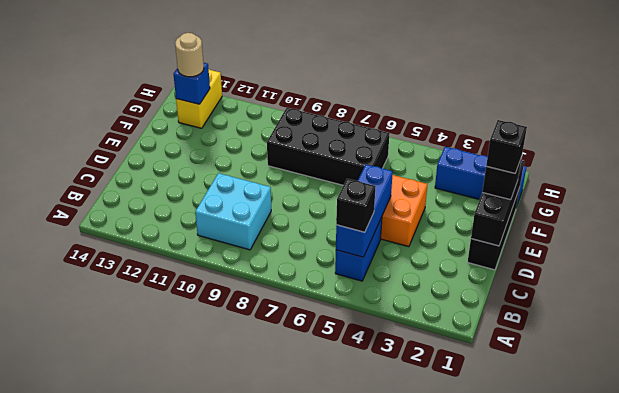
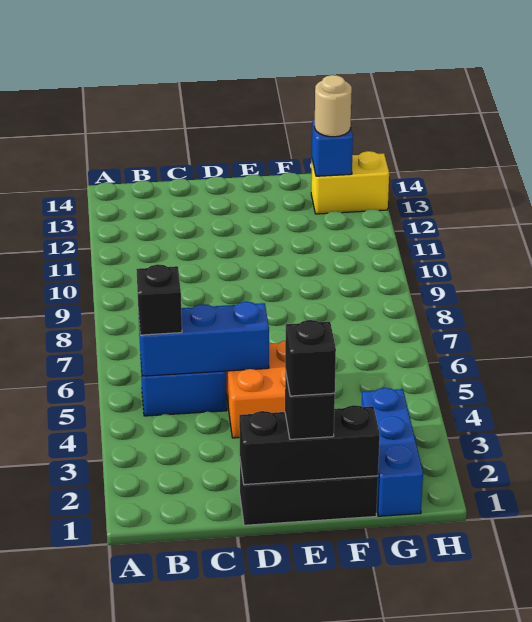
cyan 2x2 brick [195,173,271,250] -> none
black 2x4 brick [267,108,390,185] -> none

